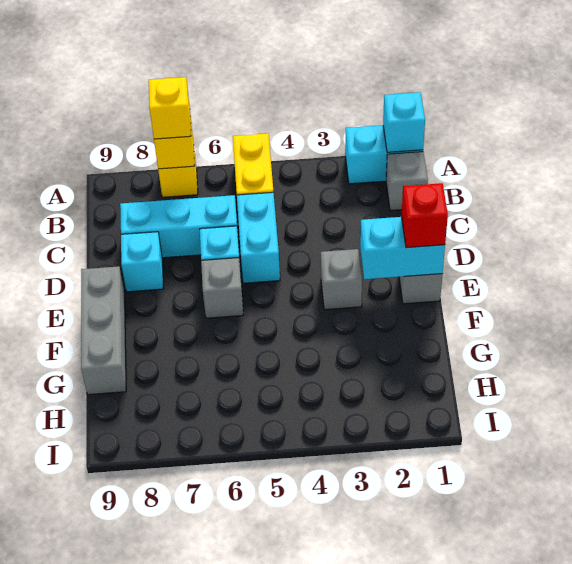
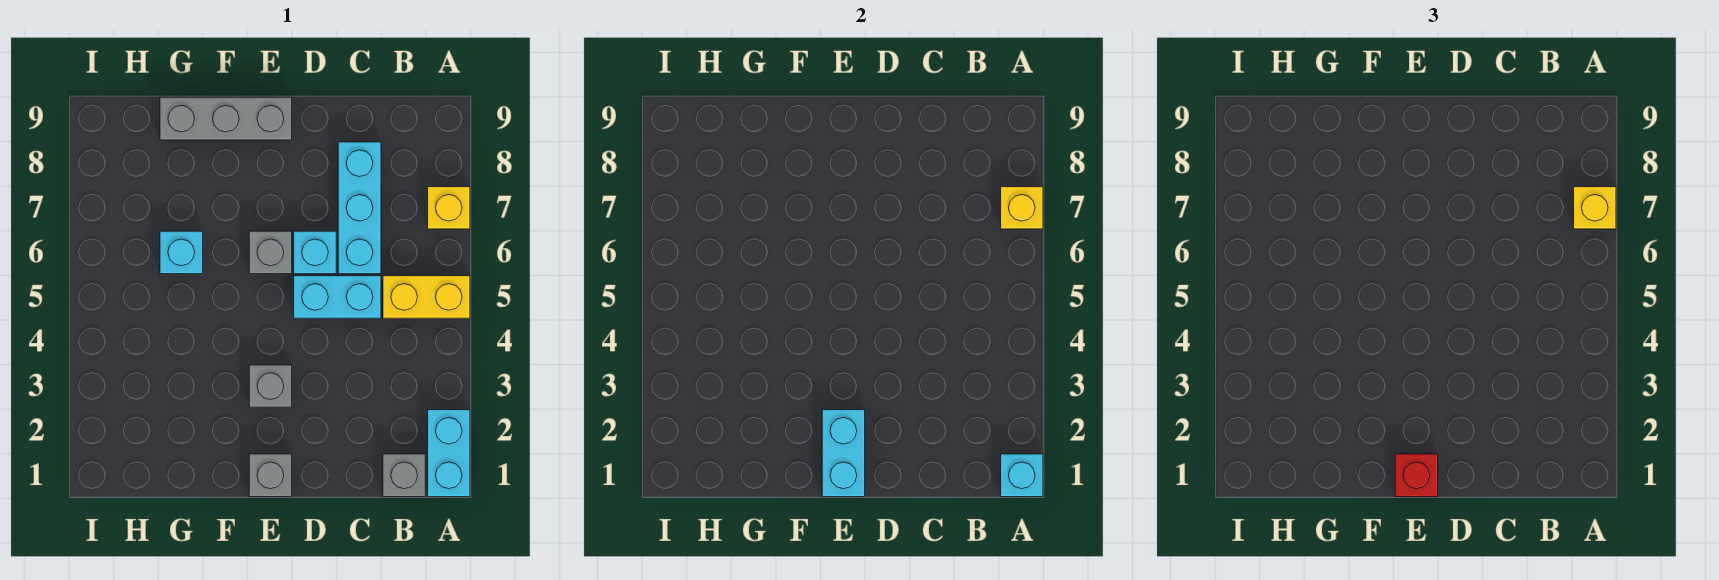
cyan 1x1 brick [121,232,163,292] -> cyan 1x1 brick moved to [160,231,203,274]

